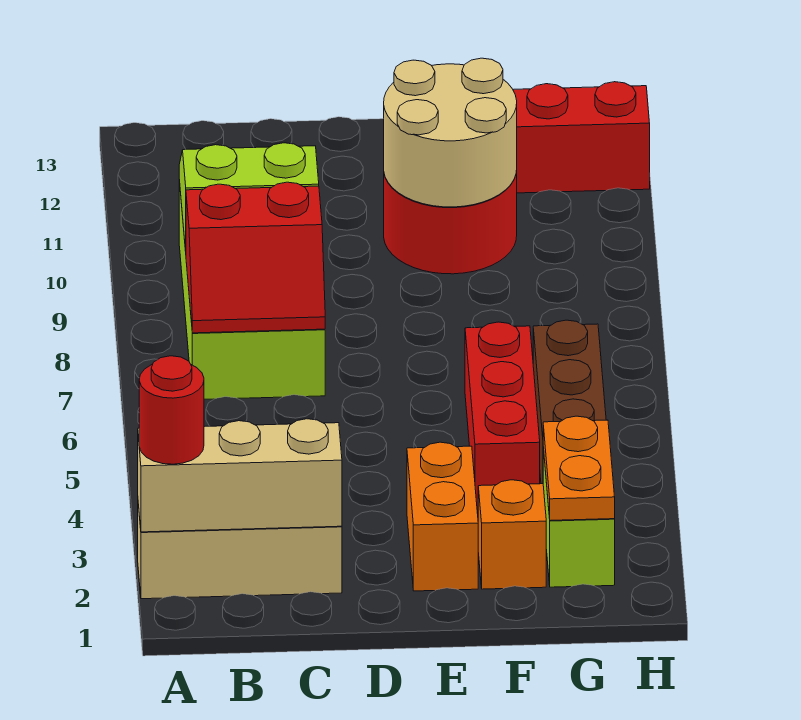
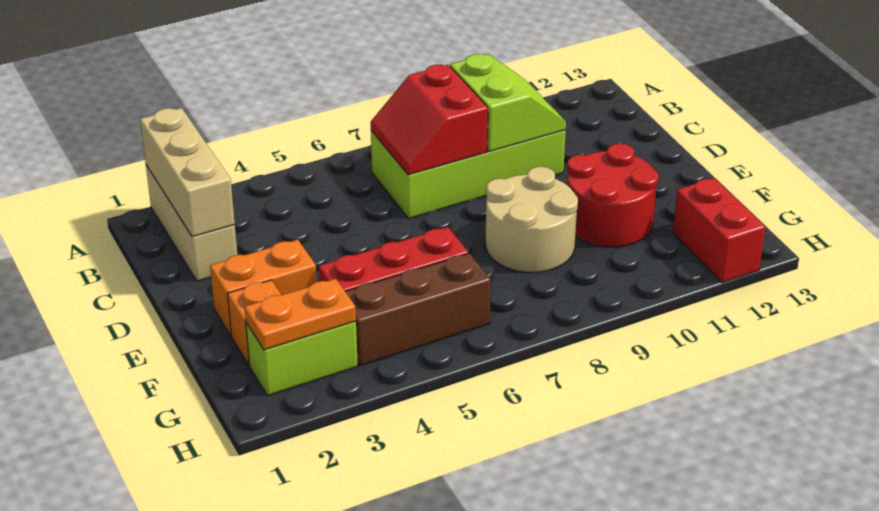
red 1x1 round brick [139,356,204,464] -> none
tan 2x2 round brick [384,58,517,207] -> tan 2x2 round brick moved to [485,167,578,273]

